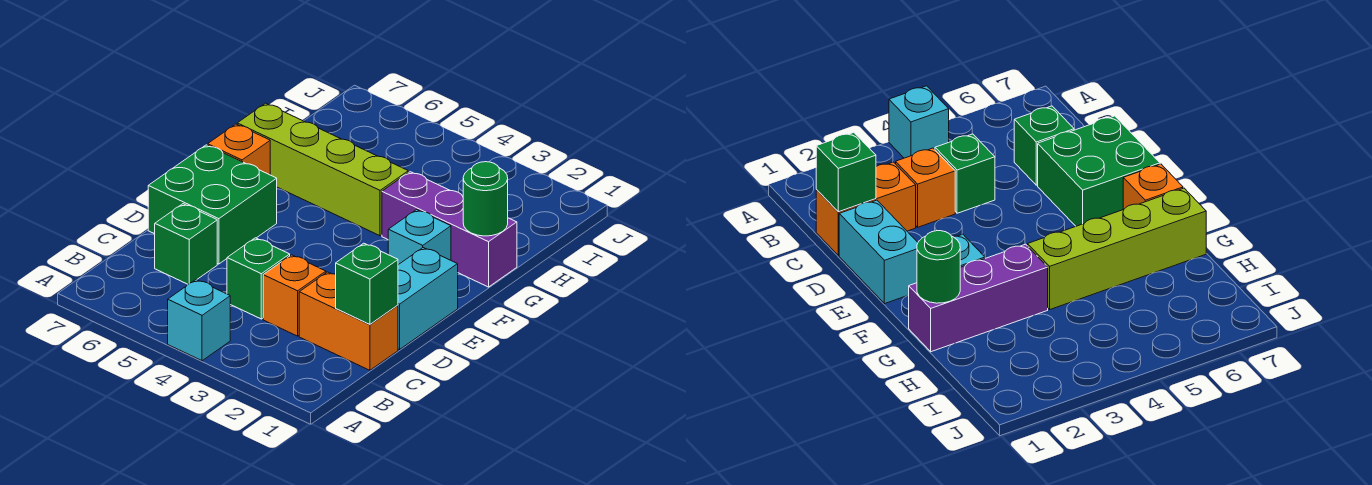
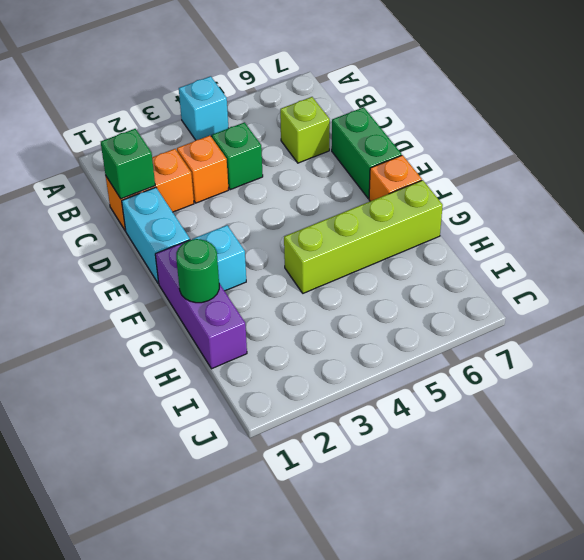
green 1x1 brick [155,204,217,284] -> lime 1x1 brick [280,97,330,163]
green 2x2 brick [148,145,277,264] -> green 1x2 brick [332,107,402,198]
purple 1x3 brick [382,172,517,287] -> purple 1x3 brick turned to [155,240,247,369]

